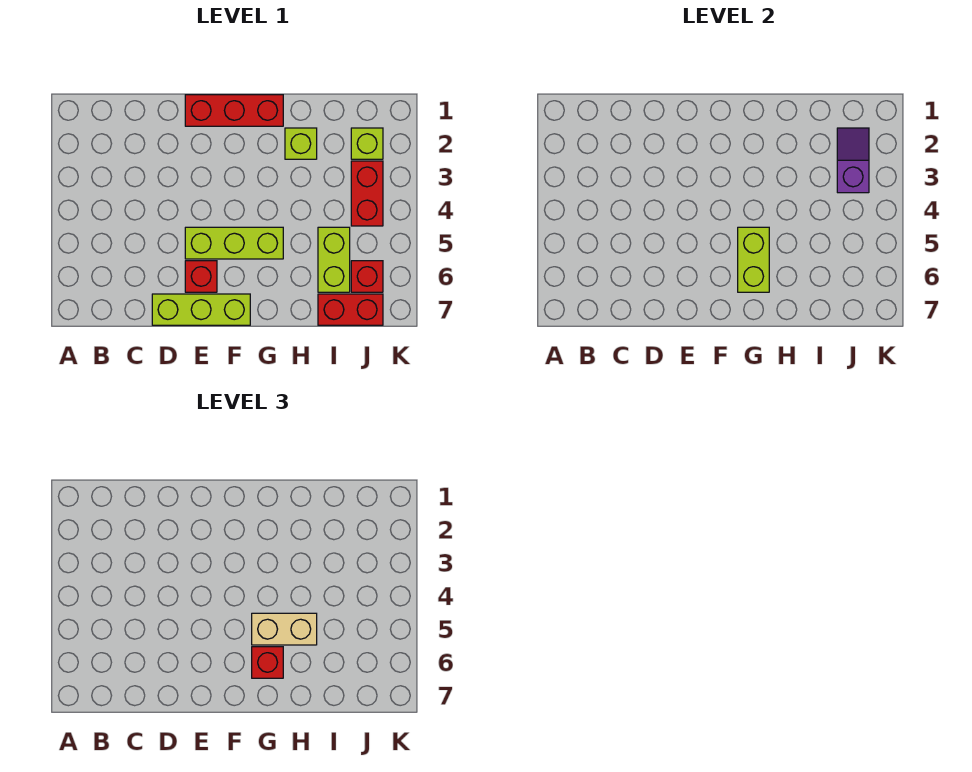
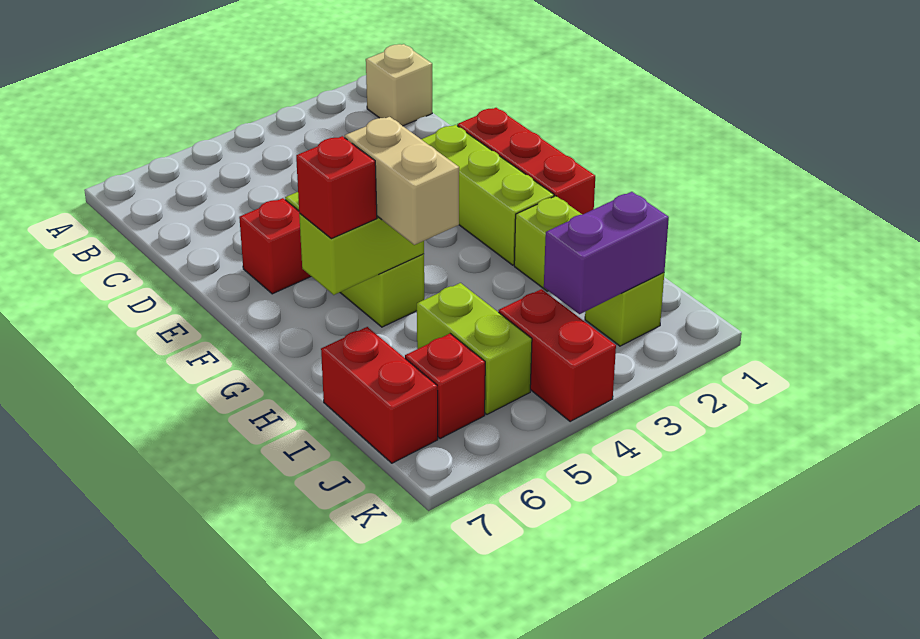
none -> tan 1x1 brick [366,44,432,126]
lime 1x3 brick [152,294,250,325] -> lime 1x3 brick moved to [421,125,554,265]
lime 1x2 brick [318,227,350,292] -> lime 1x2 brick turned to [417,283,532,414]
purple 1x2 slope [837,128,869,193] -> purple 1x2 brick [544,192,669,314]
red 1x2 brick [351,161,383,226] -> red 1x2 brick turned to [499,289,616,422]

